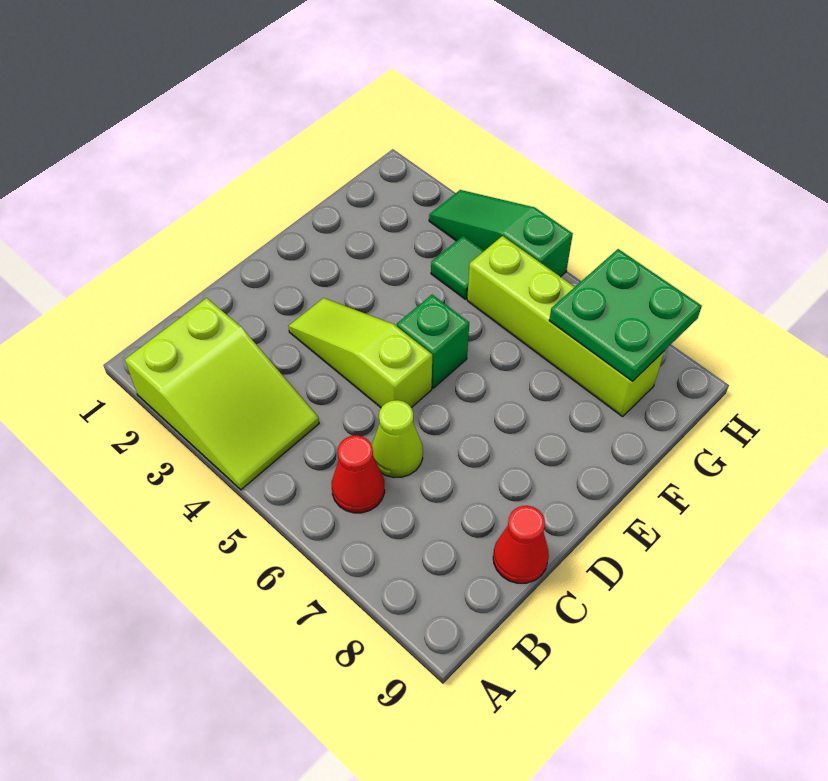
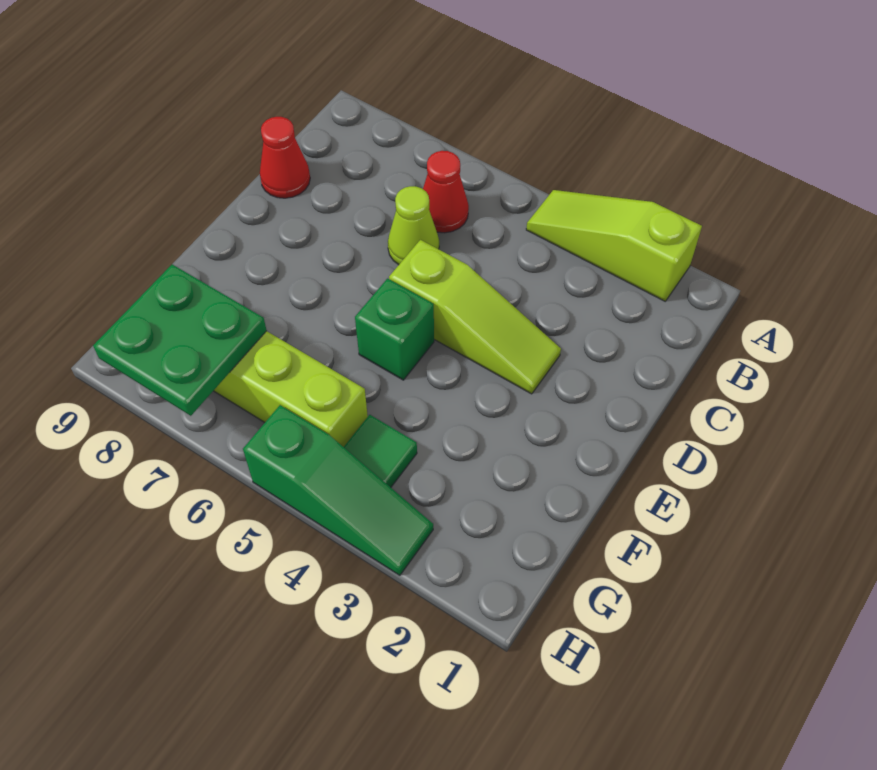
lime 2x3 slope [125,298,319,490] -> lime 1x3 slope [526,190,702,301]

